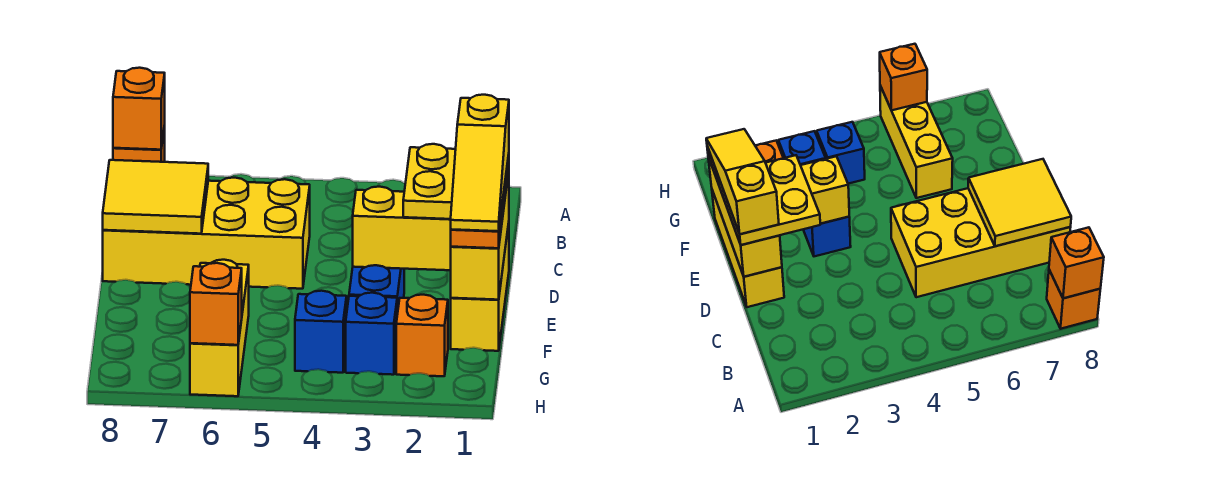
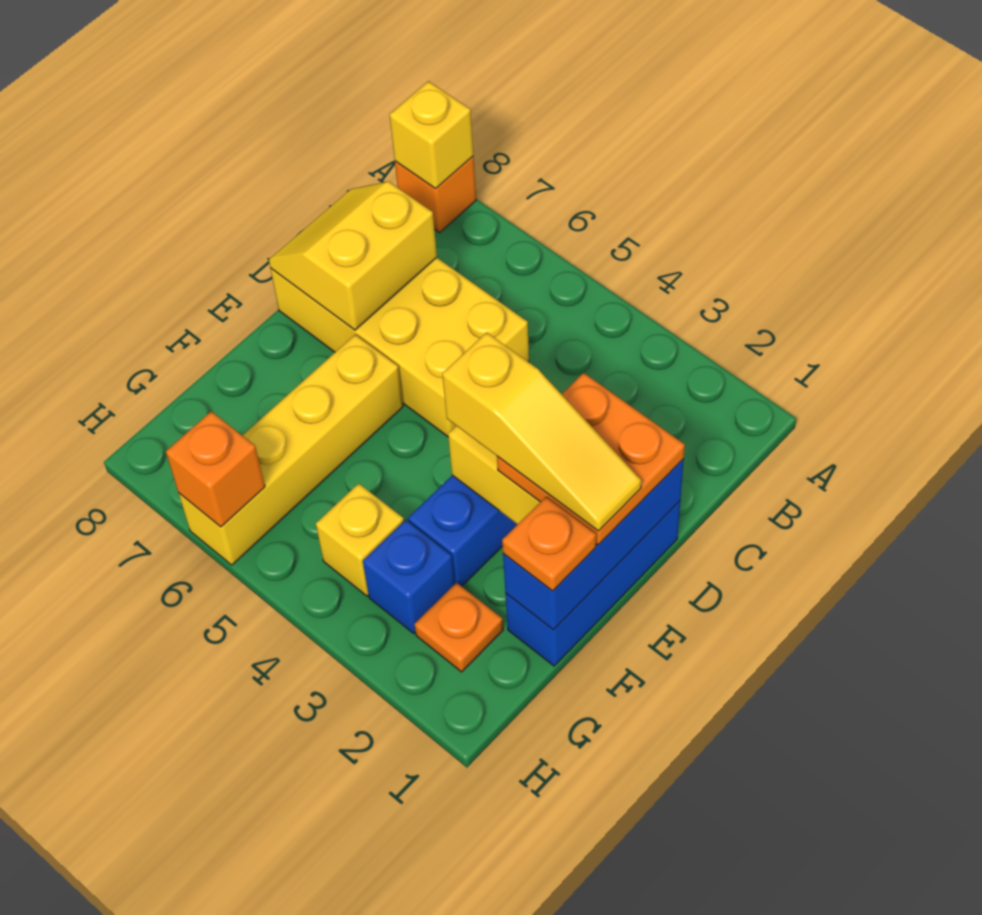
orange 1x1 brick [113,68,165,150] -> yellow 1x1 brick [390,81,473,189]
yellow 2x2 tile [103,160,208,234] -> yellow 2x2 slope [269,181,437,330]
yellow 1x3 brick [451,223,509,351] -> blue 1x3 brick [505,501,680,666]
yellow 1x3 brick [451,172,509,300] -> blue 1x3 brick [503,459,684,630]
yellow 2x2 plate [403,144,509,219] -> orange 2x2 plate [497,373,685,545]
yellow 1x3 slope [451,95,509,231] -> yellow 1x3 slope turned to [442,332,641,531]
yellow 1x3 brick [190,260,249,396] -> yellow 1x4 brick [179,334,403,565]
orange 1x1 brick [396,295,448,376] -> orange 1x1 plate [414,583,503,672]
blue 1x1 brick [295,291,347,373] -> yellow 1x1 brick [316,483,404,596]

